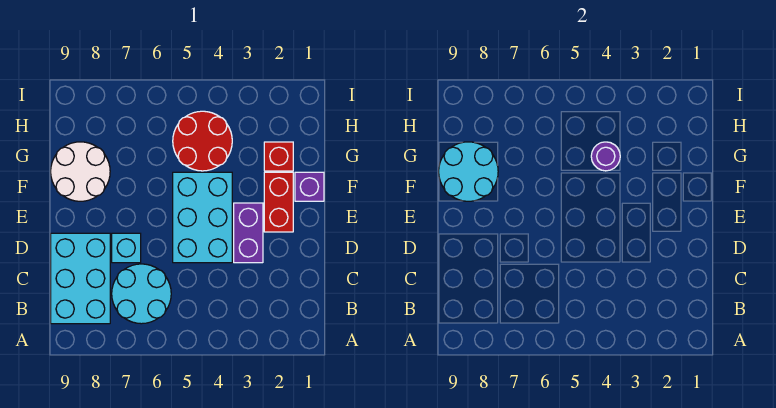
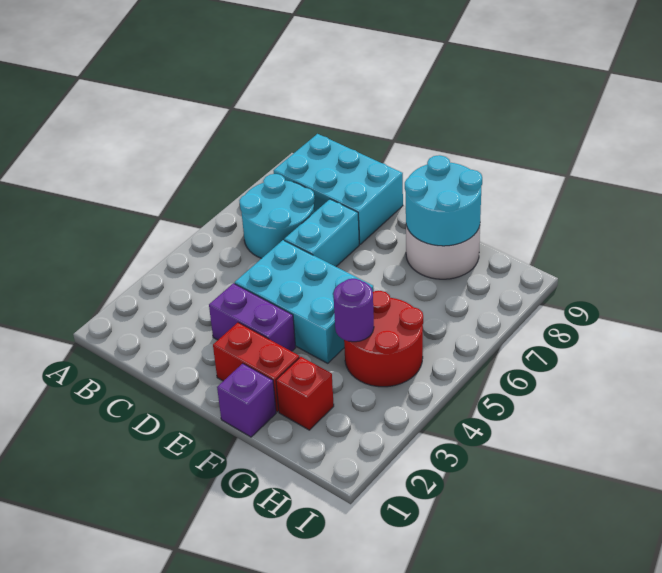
cyan 1x1 brick [112,233,141,263] -> cyan 1x2 brick [284,199,359,267]

